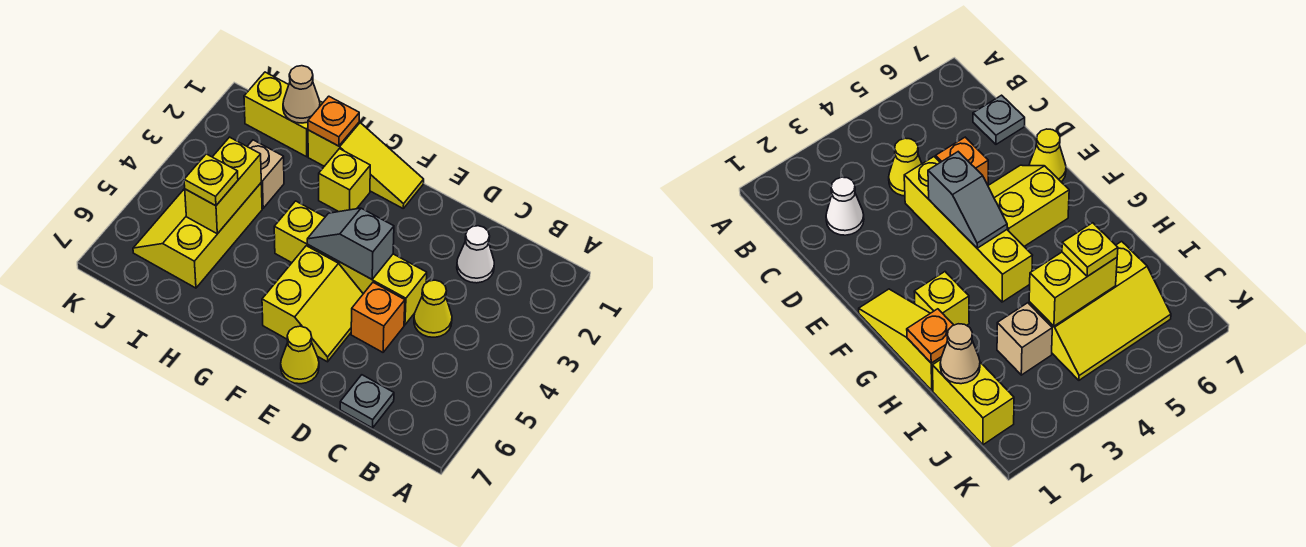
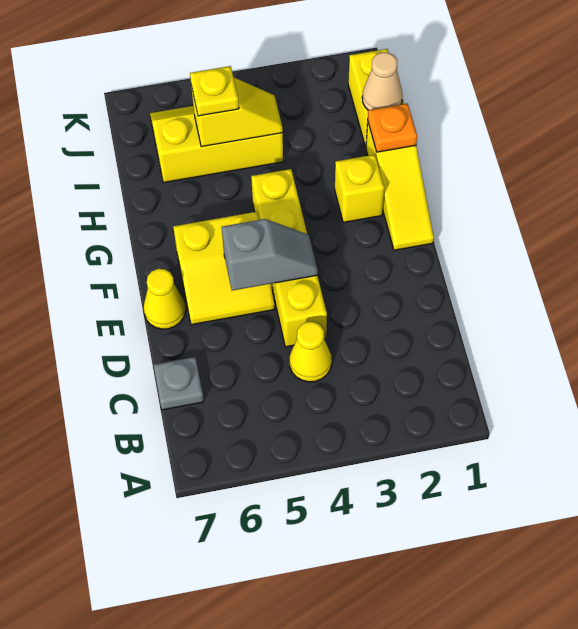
white 1x1 cone [457,226,494,283] -> none
orange 1x1 brick [351,282,405,352] -> none
grey 1x2 slope [307,208,394,279] -> grey 1x2 slope turned to [222,219,318,291]
tan 1x1 brick [247,140,284,208] -> none
yellow 1x2 brick [185,137,261,234] -> yellow 1x2 slope [191,77,283,147]

